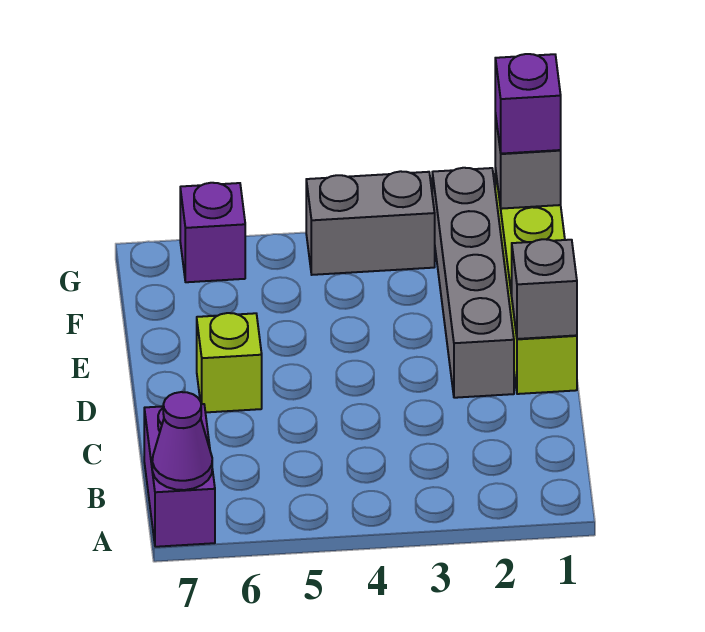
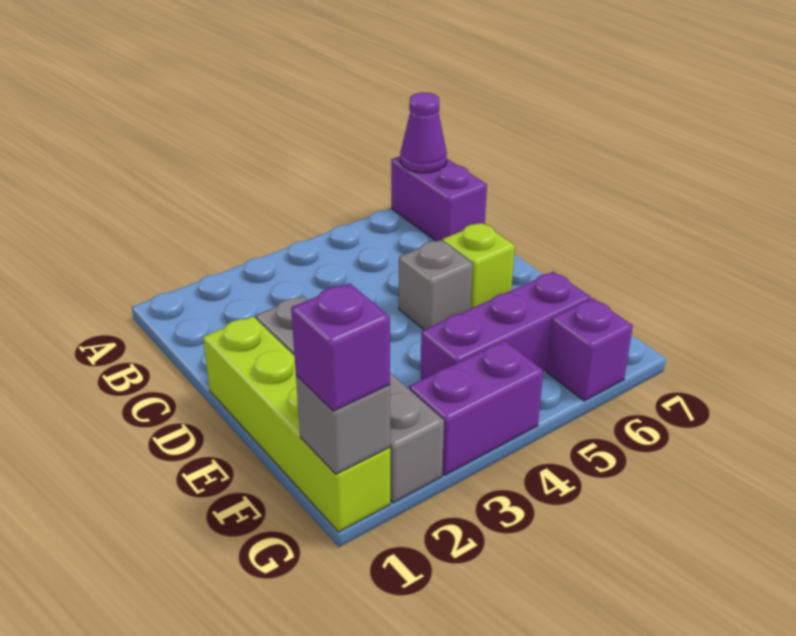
grey 1x1 brick [512,239,577,339] -> grey 1x1 brick moved to [399,240,473,330]
none -> purple 1x3 brick [421,272,591,380]
grey 1x2 brick [306,171,435,275] -> purple 1x2 brick [409,341,543,475]

